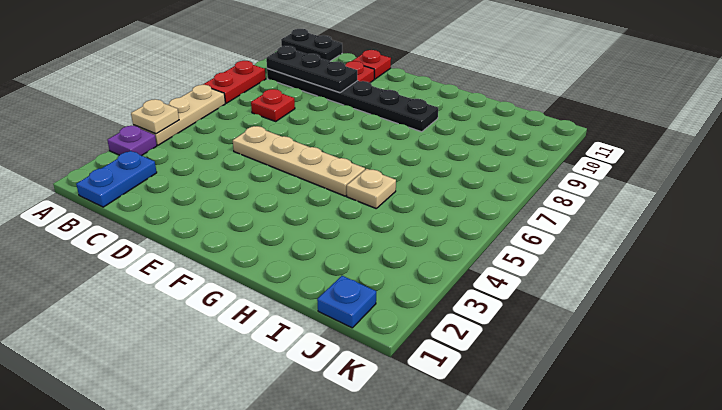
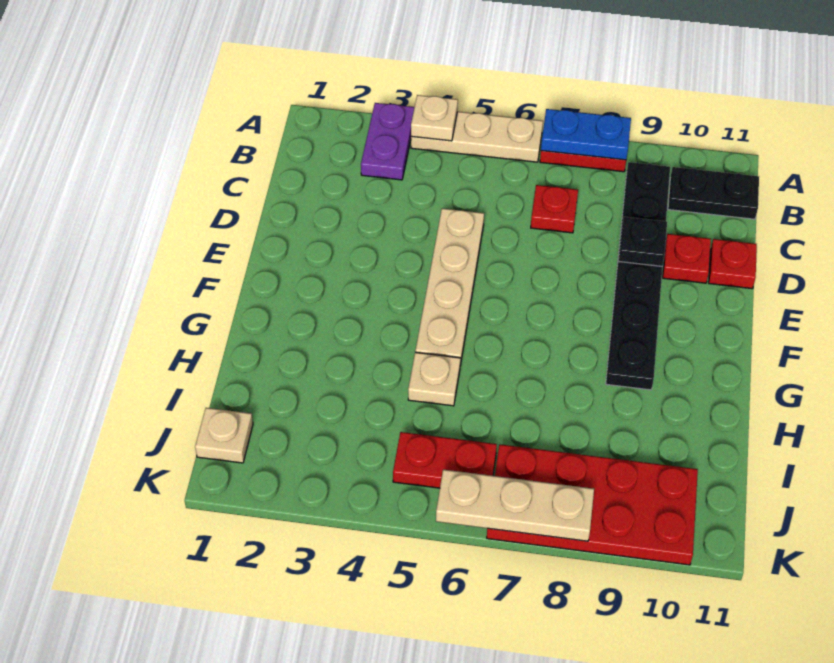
purple 1x1 plate [107,126,157,156] -> purple 1x2 plate [361,103,414,180]
black 1x2 plate [281,29,342,61] -> black 1x2 plate turned to [668,167,759,219]
blue 1x2 plate [76,151,157,207] -> blue 1x2 plate moved to [541,109,631,160]
black 1x3 plate [266,46,357,93] -> black 1x1 plate [619,217,667,266]
blue 1x1 plate [317,276,376,328] -> tan 1x1 plate [195,408,253,463]
none -> red 1x2 plate [393,432,497,488]
none -> red 2x4 plate [487,444,698,565]
none -> tan 1x3 plate [436,470,594,541]

